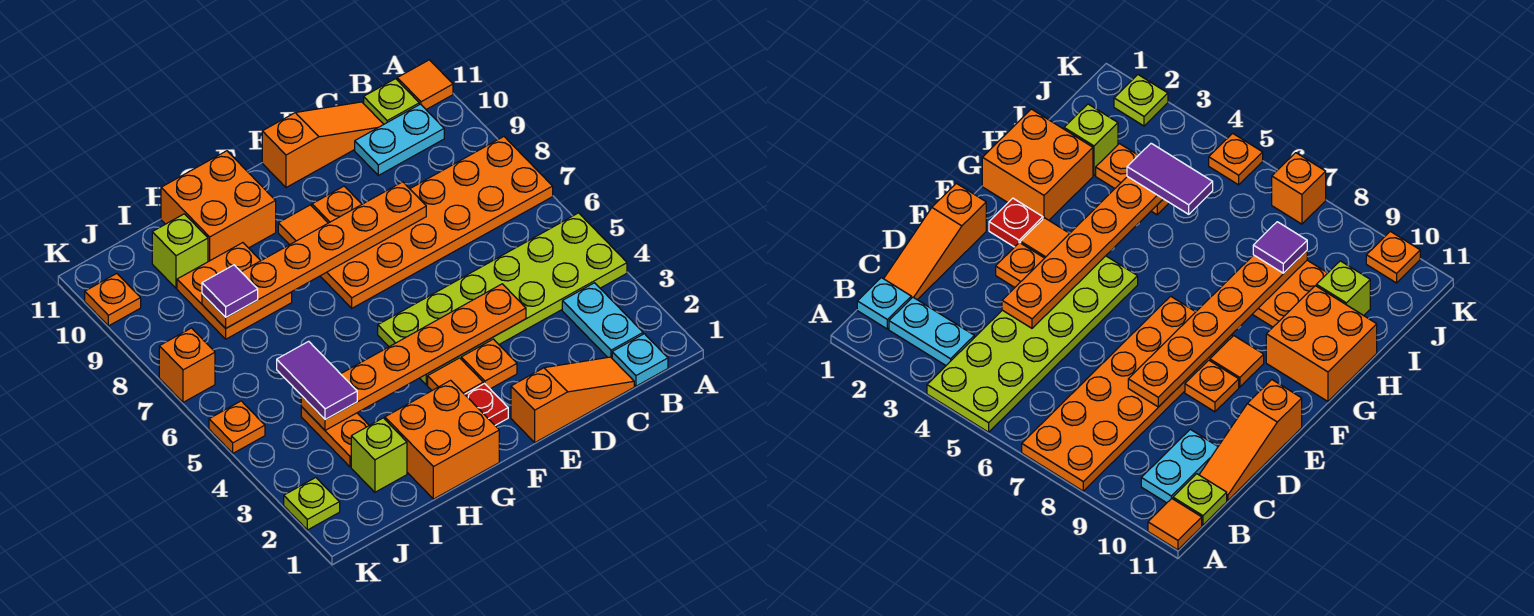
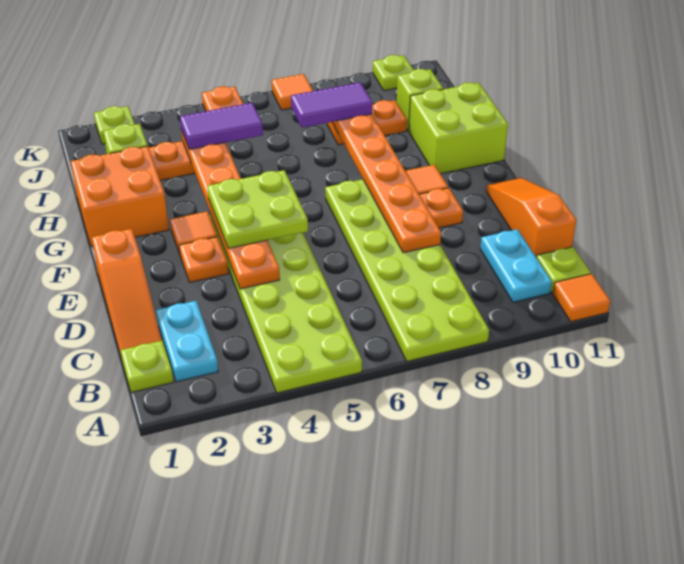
orange 2x6 plate [320,137,553,308] -> lime 2x6 plate [325,179,489,361]
cyan 1x1 plate [612,334,668,386] -> lime 1x1 plate [120,340,174,392]
cyan 1x2 plate [562,283,643,358] -> cyan 1x2 plate turned to [156,301,218,382]
orange 1x3 slope [262,102,384,188] -> orange 1x3 slope turned to [486,178,576,257]
none -> lime 2x2 plate [207,170,308,248]
red 1x1 plate [465,384,508,425] -> none
orange 2x2 brick [161,151,276,262] -> lime 2x2 brick [409,83,508,174]
orange 2x2 plate [177,243,292,339] -> orange 1x2 plate [327,100,407,145]
purple 1x1 tile [202,265,258,317] -> purple 1x2 tile [291,82,372,128]
orange 1x1 brick [159,328,215,402] -> orange 1x1 tile [271,74,313,110]
orange 1x1 plate [85,273,141,326] -> lime 1x1 plate [373,55,413,91]

